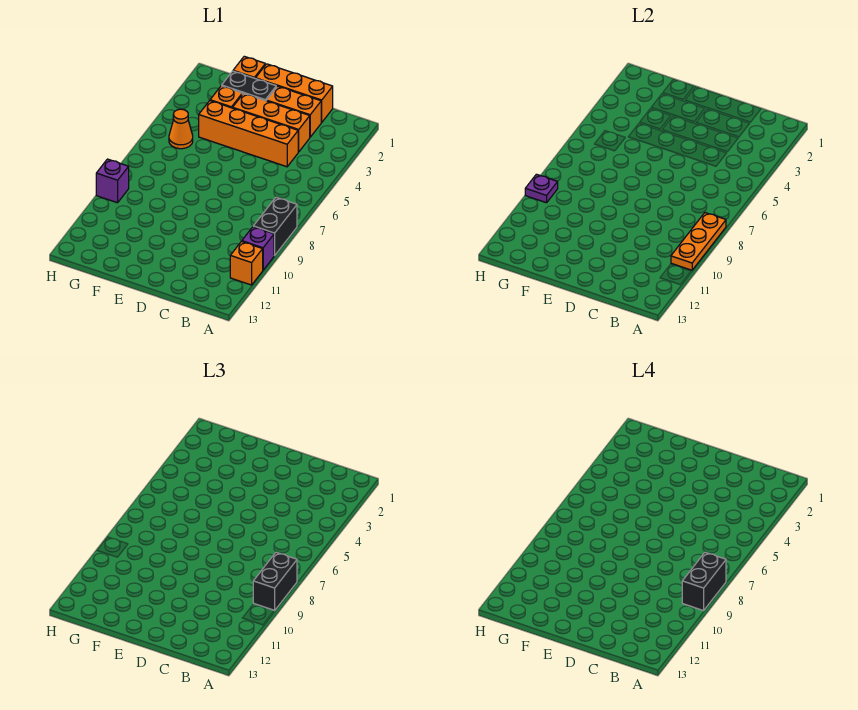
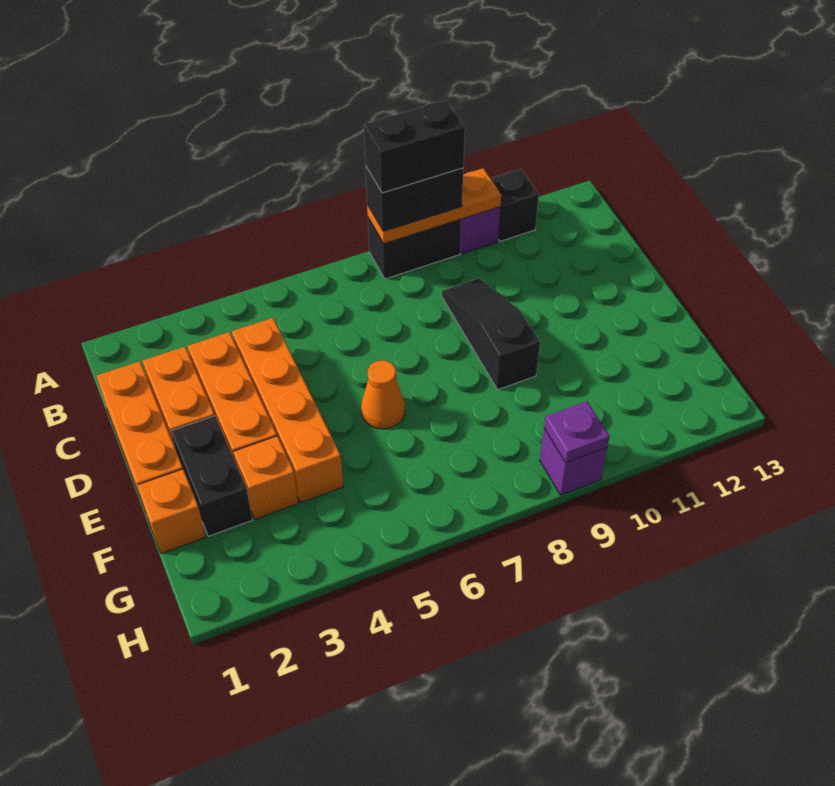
orange 1x1 brick [230,242,263,285] -> black 1x1 brick [491,169,539,241]
none -> black 1x3 slope [442,278,540,390]
orange 1x1 cone [169,109,193,149] -> orange 1x1 cone moved to [361,360,405,429]

